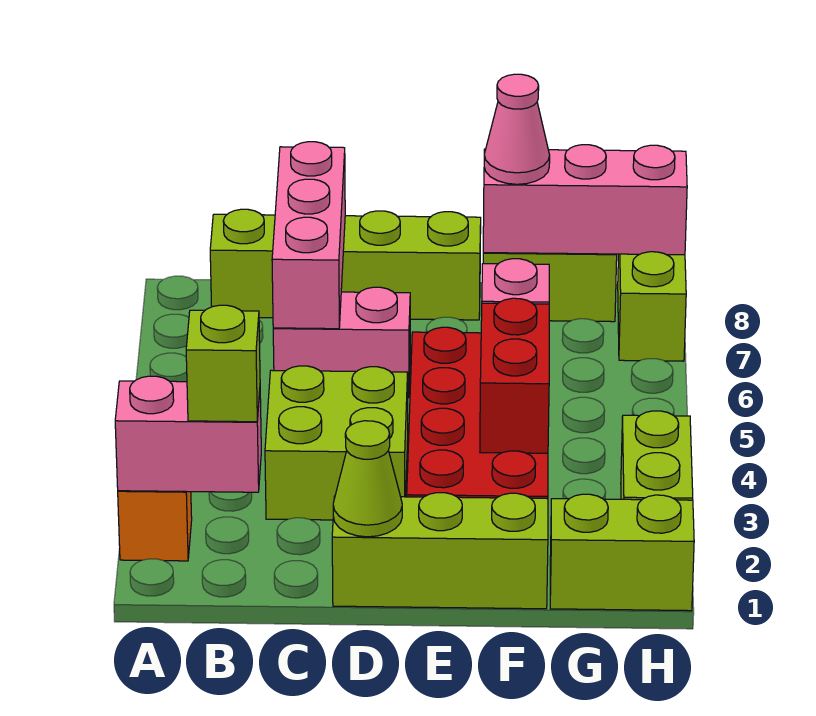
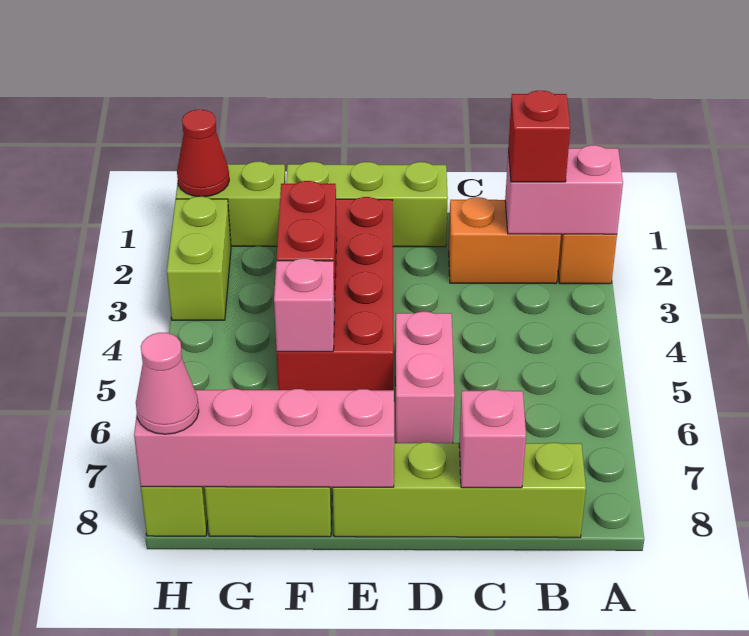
none -> orange 1x2 brick [449,197,561,284]
lime 1x1 brick [186,305,260,422] -> red 1x1 brick [508,91,570,182]
lime 2x2 brick [265,366,408,520] -> none
pink 1x2 brick [273,287,410,398] -> pink 1x2 brick turned to [395,312,455,443]
pink 1x3 brick [272,142,345,329] -> pink 1x1 brick [459,390,526,488]
lime 1x1 cone [333,421,402,537] -> none
pink 1x3 brick [483,145,687,255] -> pink 1x4 brick [134,389,394,488]
pink 1x1 cone [484,74,550,184] -> pink 1x1 cone moved to [136,333,199,434]
none -> red 1x1 cone [177,110,229,197]

